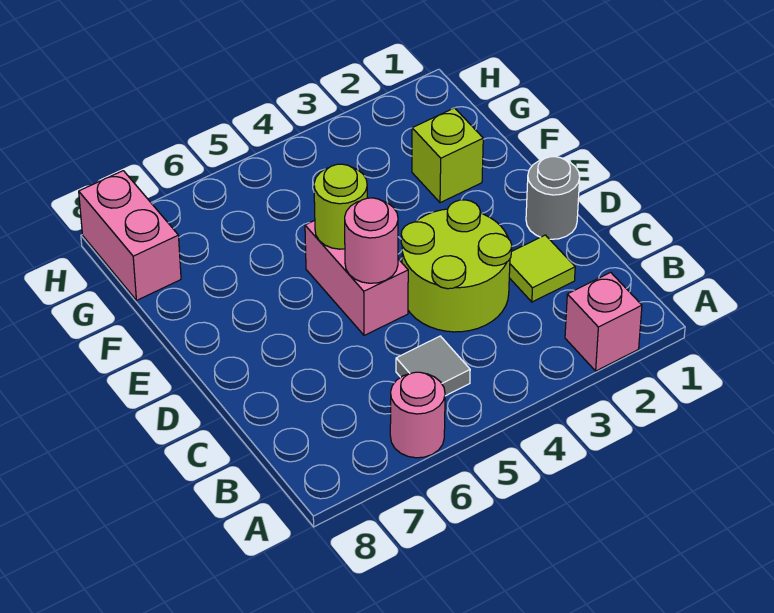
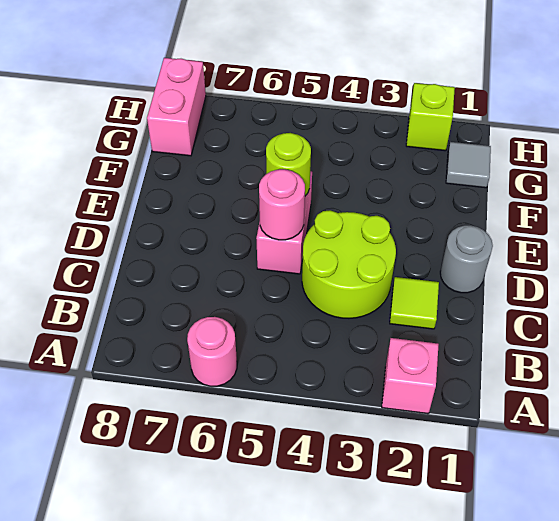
grey 1x1 tile [396,336,470,396] -> grey 1x1 tile moved to [446,142,491,188]
lime 1x1 brick [412,108,483,203] -> lime 1x1 brick moved to [406,83,455,151]

